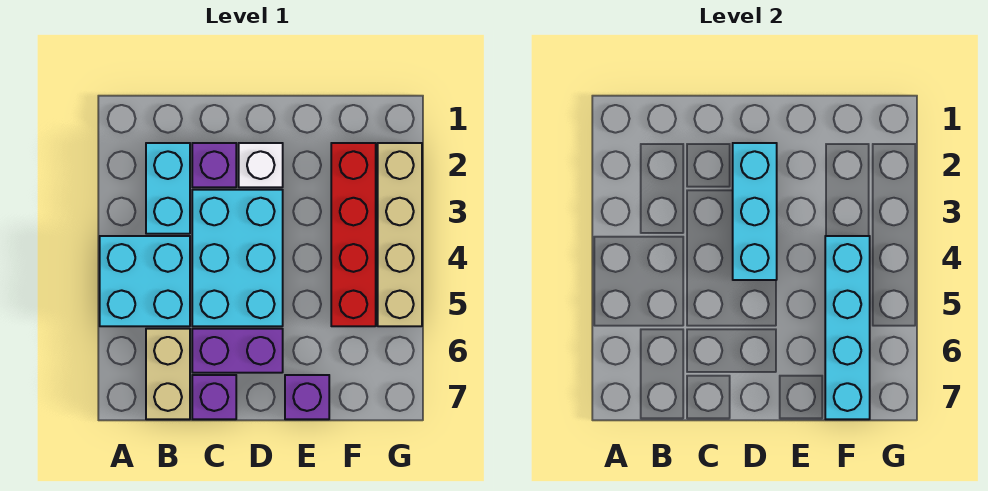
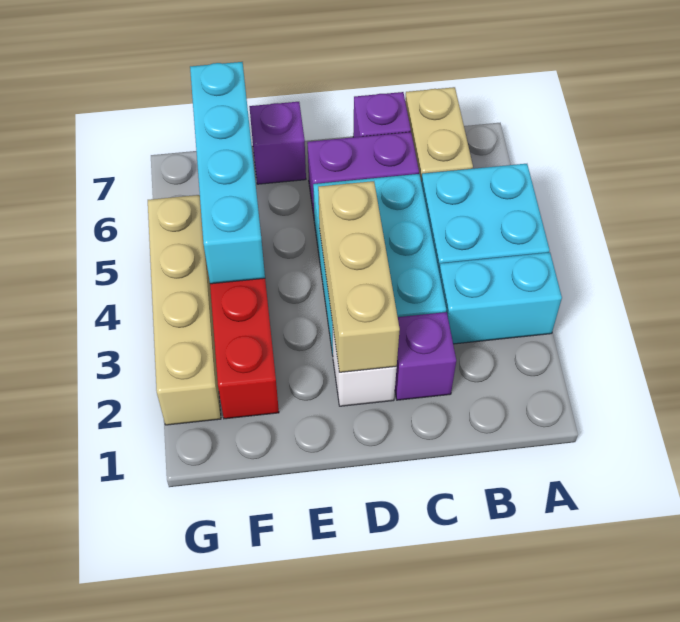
cyan 1x2 brick [146,143,190,234] -> cyan 1x2 brick turned to [439,252,562,344]
cyan 1x3 brick [733,143,777,280] -> tan 1x3 brick [318,181,400,372]

